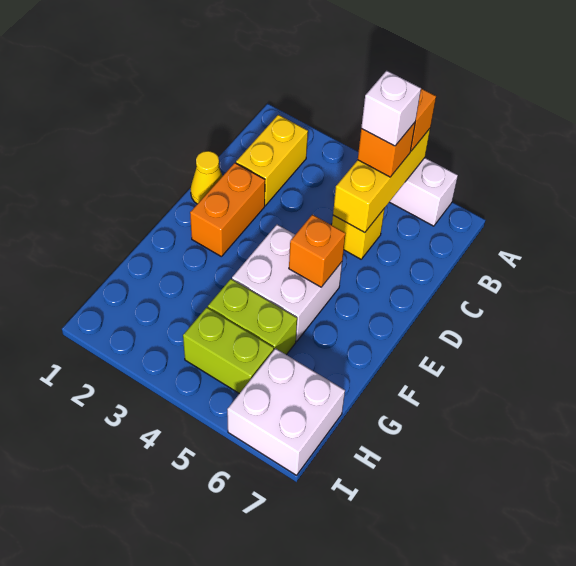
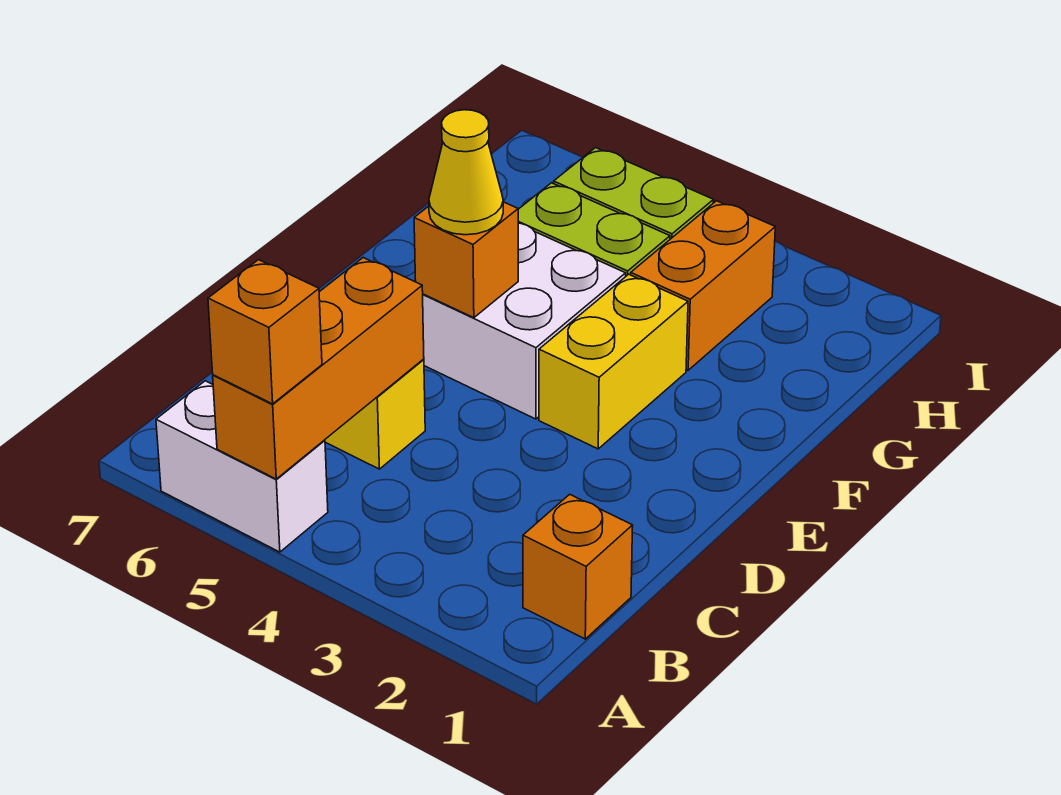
yellow 1x3 brick [333,129,430,233] -> orange 1x3 brick [213,258,424,479]
yellow 1x2 brick [236,115,308,206] -> yellow 1x2 brick moved to [539,274,688,449]
orange 1x1 brick [358,123,415,177] -> orange 1x1 brick moved to [523,494,633,639]
white 1x1 brick [361,71,421,146] -> none
yellow 1x1 cone [191,151,222,204] -> yellow 1x1 cone moved to [429,110,503,235]
orange 1x2 brick [190,163,265,257] -> orange 1x2 brick moved to [631,201,775,370]
white 2x2 brick [227,349,345,475] -> none

